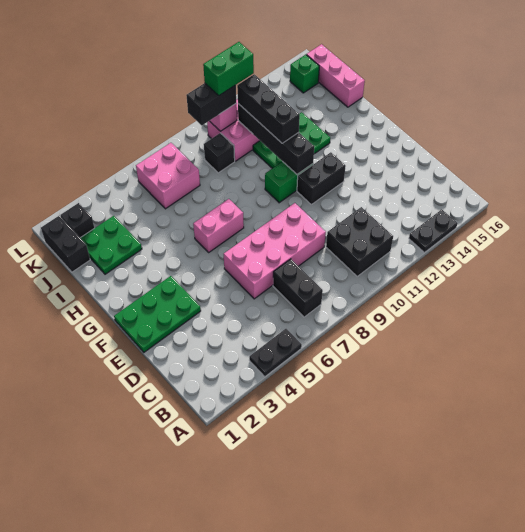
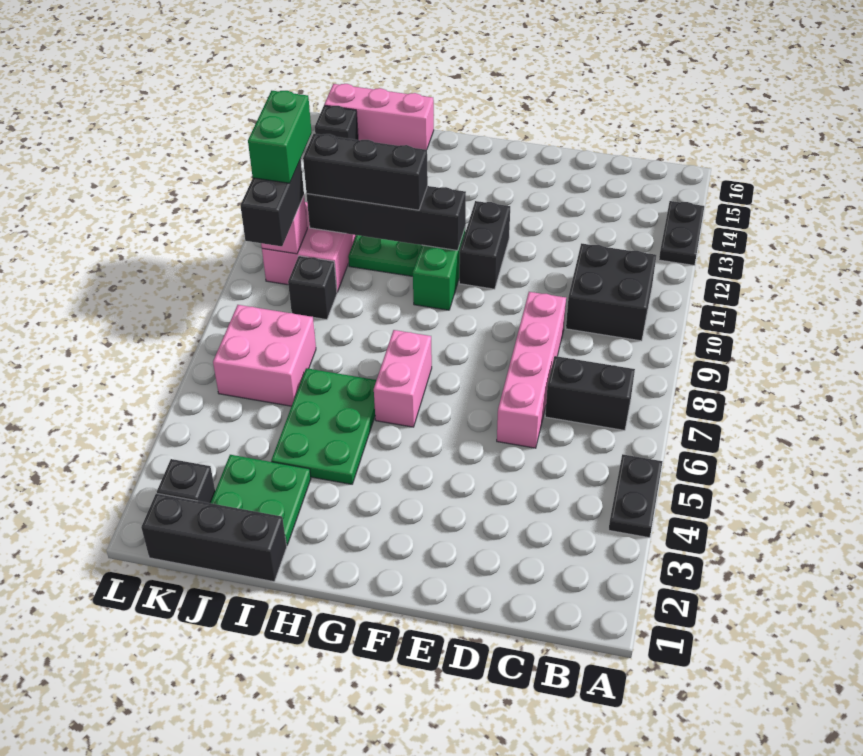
pink 2x4 brick [224,203,326,299] -> pink 1x4 brick [497,292,566,448]
green 2x3 plate [114,276,201,352] -> green 2x3 plate moved to [271,368,376,484]
black 1x2 brick [41,216,90,272] -> black 1x3 brick [141,493,287,582]
green 1x1 brick [290,55,319,93] -> black 1x1 brick [315,105,358,140]

